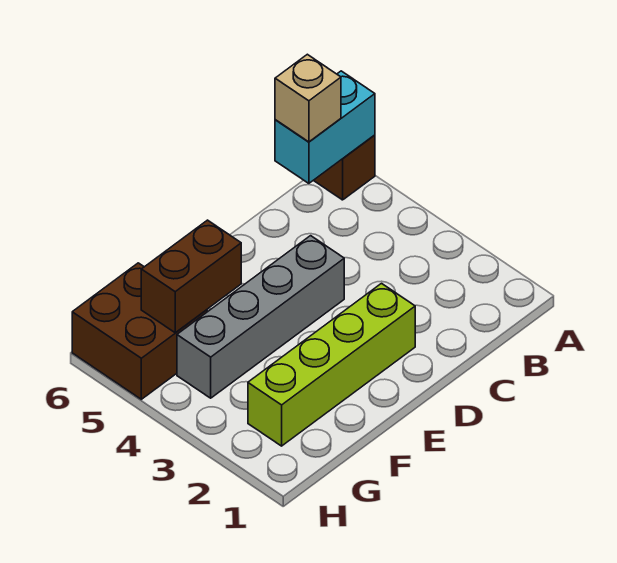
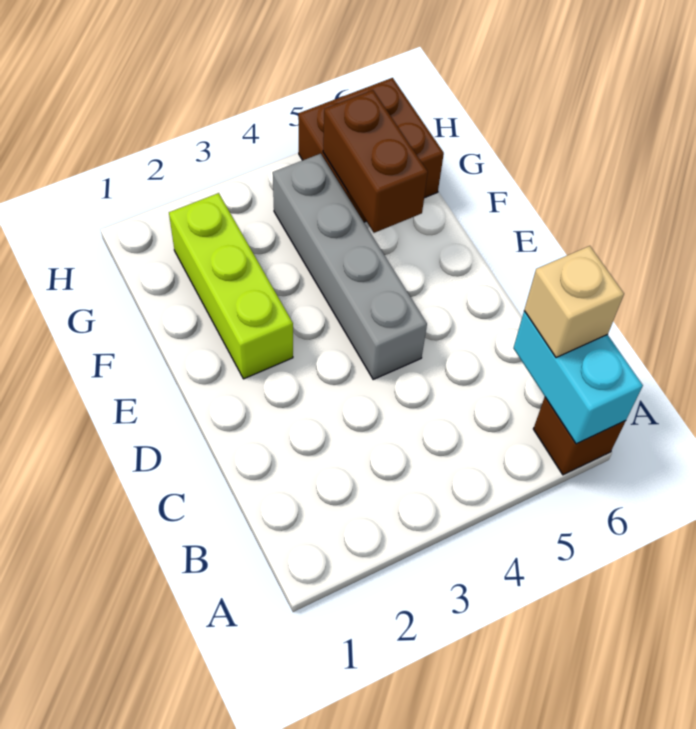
lime 1x4 brick [248,283,415,446] -> lime 1x3 brick [169,193,293,379]

